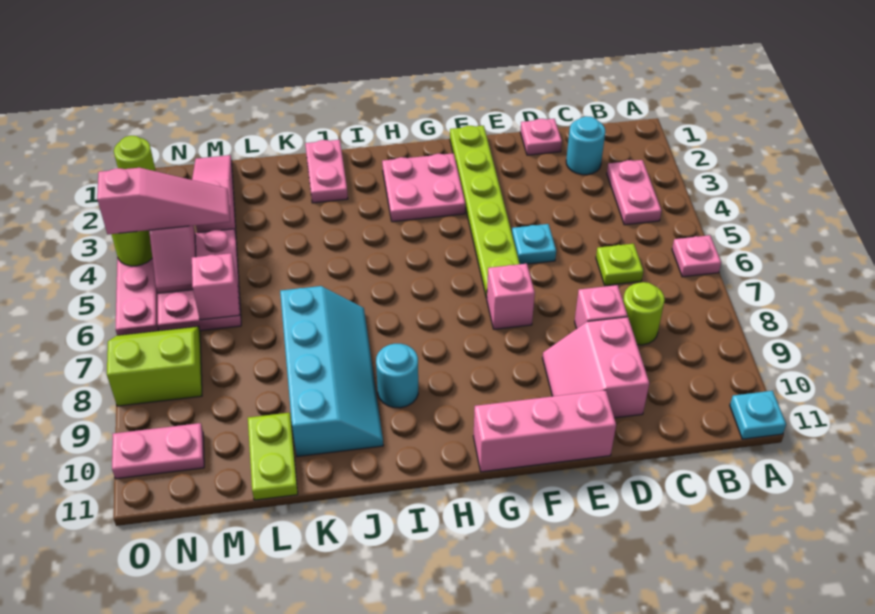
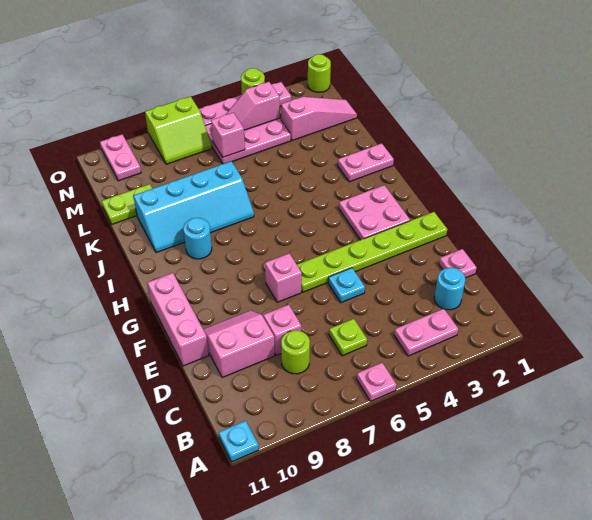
pink 1x3 slope [97,168,230,234] -> none
lime 2x2 slope [107,326,202,406] -> lime 2x2 slope turned to [145,97,212,164]

